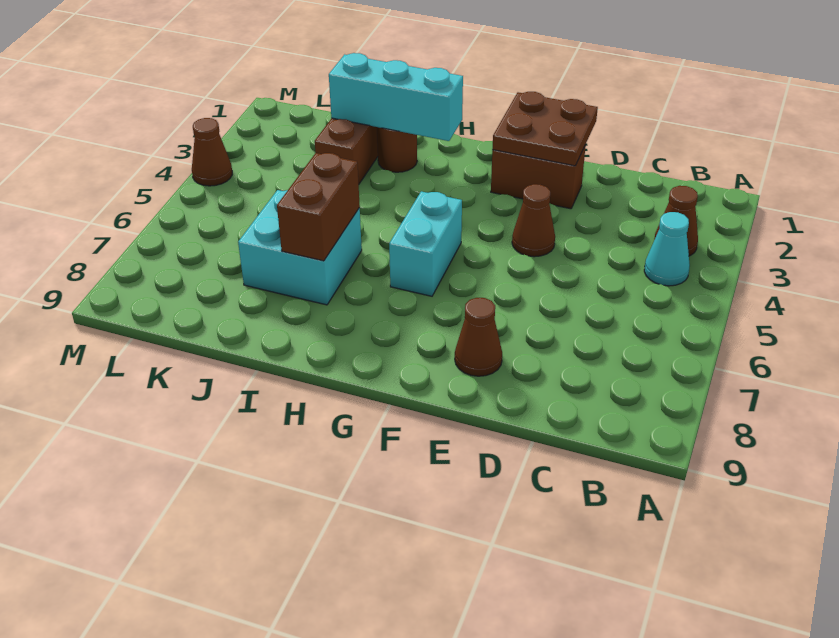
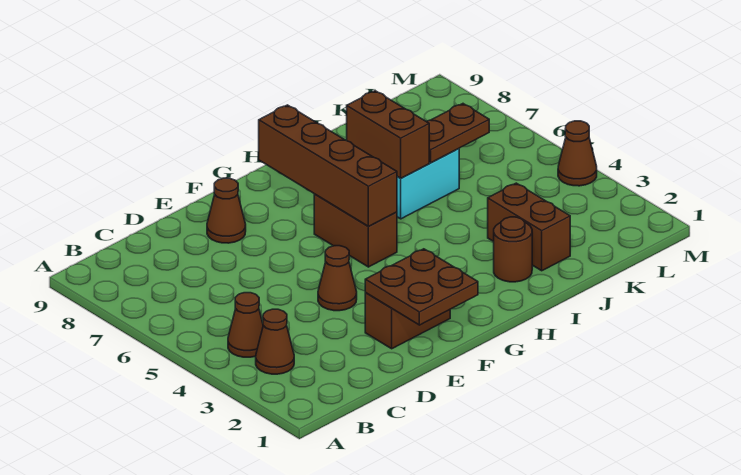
cyan 1x1 cone [644,212,690,286] -> brown 1x1 cone [228,293,263,357]
cyan 1x2 brick [389,191,462,296] -> brown 1x2 brick [314,194,397,267]
none -> brown 1x4 brick [259,105,397,227]
cyan 1x3 brick [329,53,463,141] -> none
none -> brown 1x2 plate [426,104,489,163]

